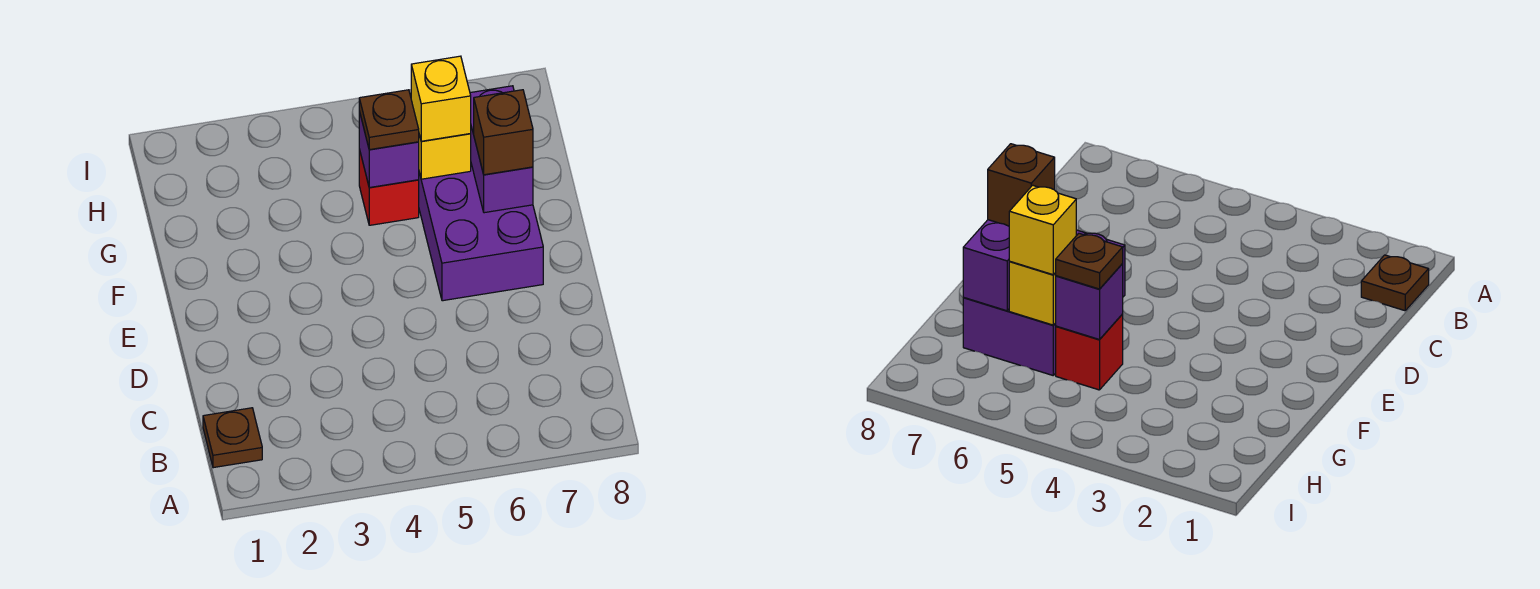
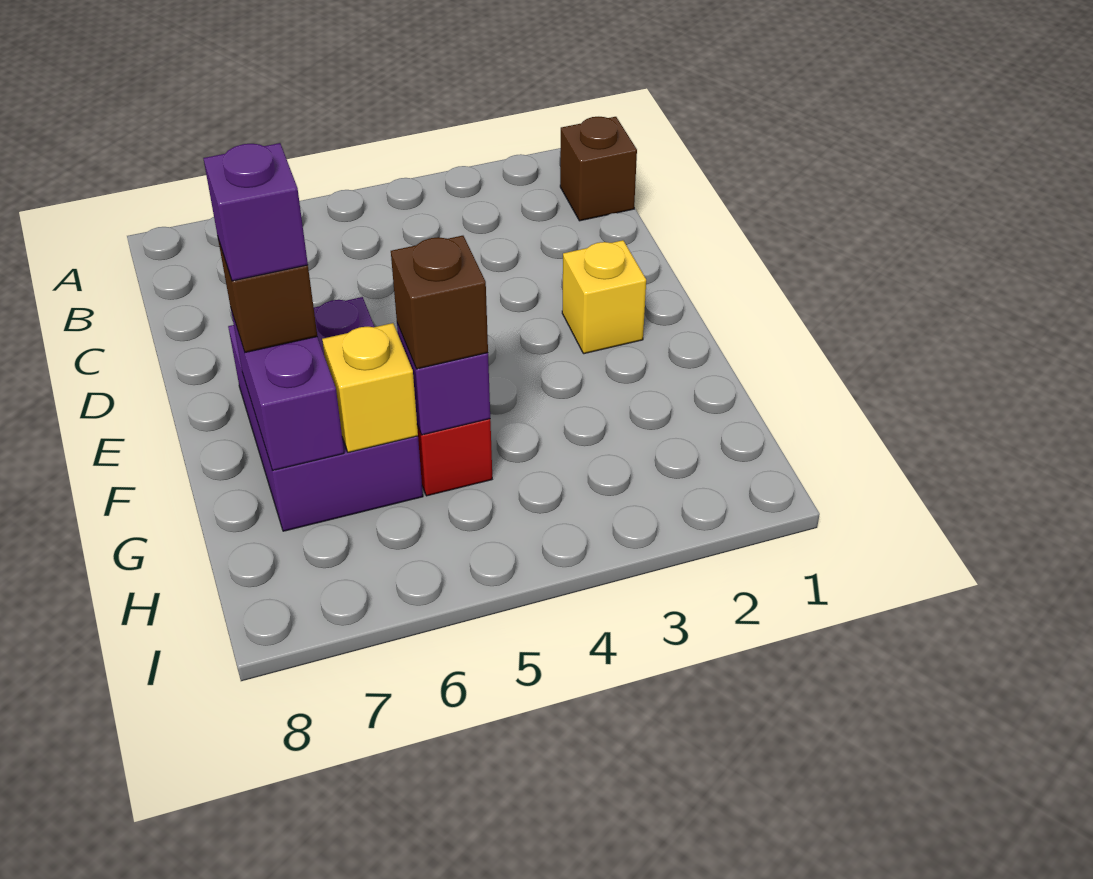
brown 1x1 plate [203,408,262,468] -> brown 1x1 brick [560,117,637,221]
none -> purple 1x1 brick [203,143,308,281]
brown 1x1 plate [359,90,419,150] -> brown 1x1 brick [391,236,488,369]
yellow 1x1 brick [411,56,471,141] -> yellow 1x1 brick moved to [562,240,646,354]

